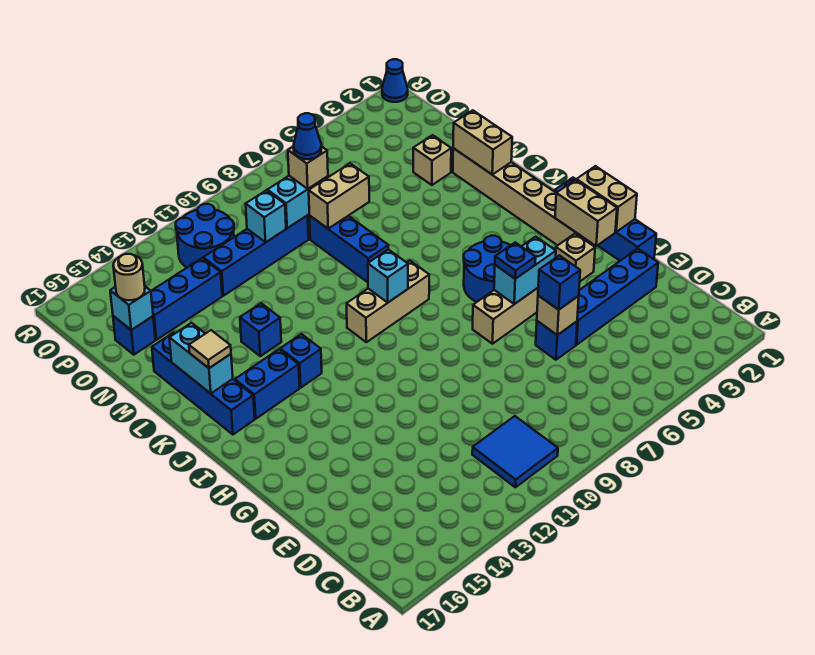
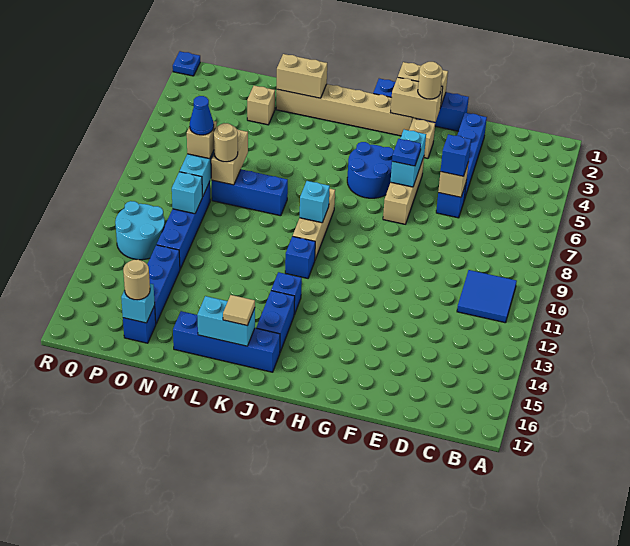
none -> tan 1x1 round brick [418,62,442,99]
blue 1x1 brick [240,303,281,356] -> blue 1x1 brick moved to [285,236,315,278]
none -> tan 1x1 round brick [214,123,238,162]
blue 2x2 round brick [176,204,234,267] -> cyan 2x2 round brick [115,201,165,260]
blue 1x1 cone [382,59,408,102] -> blue 1x1 plate [173,51,200,76]

